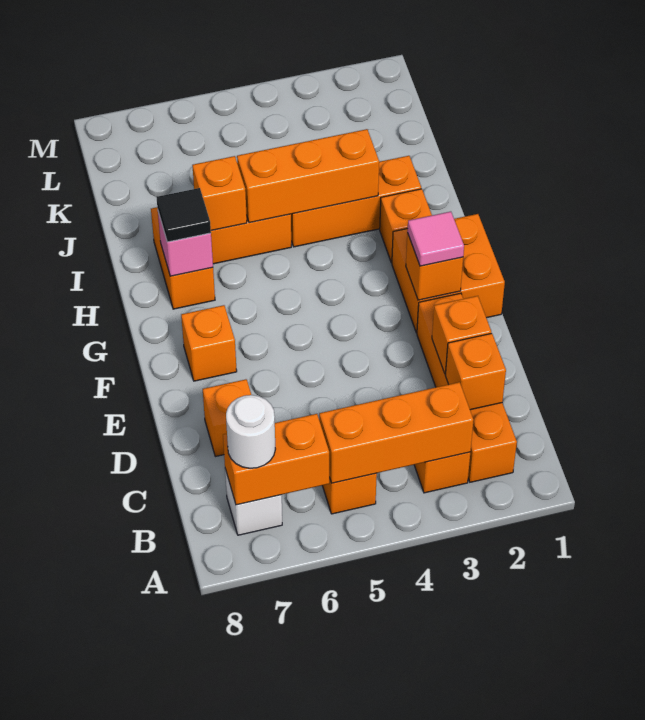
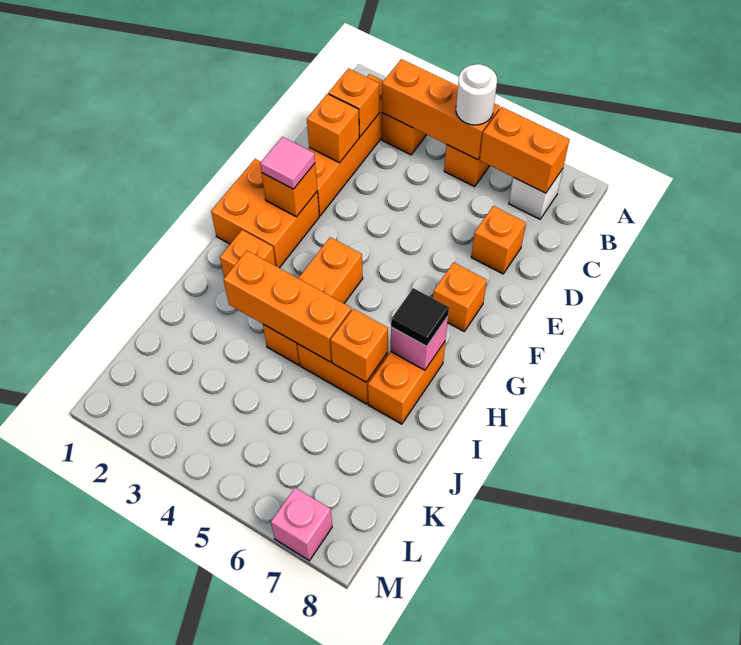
white 1x1 round brick [226,395,275,468] -> white 1x1 round brick moved to [456,64,497,125]
orange 1x3 brick [291,156,421,247] -> orange 1x3 brick turned to [263,237,363,365]
none -> pink 1x1 brick [271,488,332,561]

